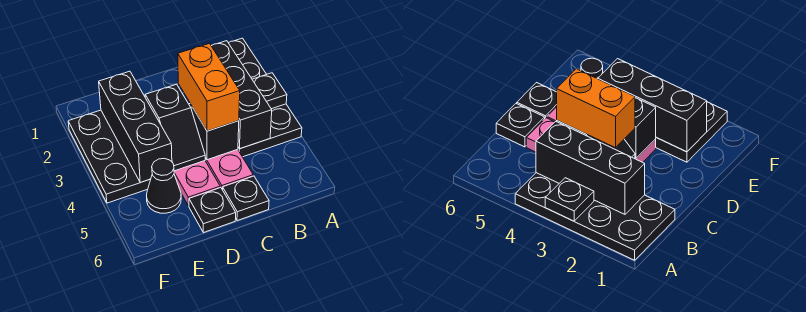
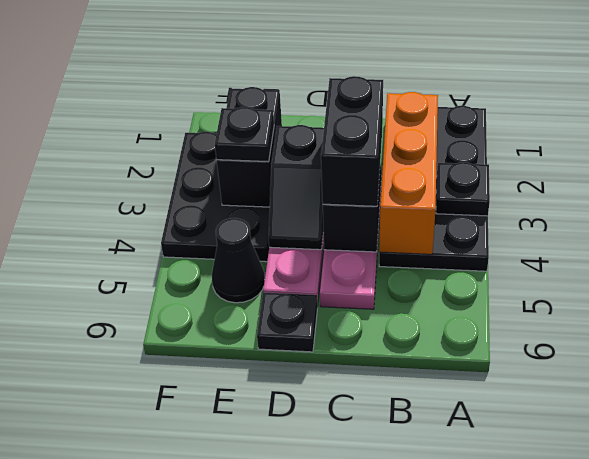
black 1x3 brick [212,41,272,149] -> orange 1x3 brick [379,92,438,254]
orange 1x2 brick [178,43,240,131] -> black 1x2 brick [321,76,383,206]
black 1x1 plate [223,176,269,221] -> black 1x1 plate moved to [215,107,274,162]
black 1x3 brick [99,71,172,182] -> black 1x2 brick [217,87,282,207]

